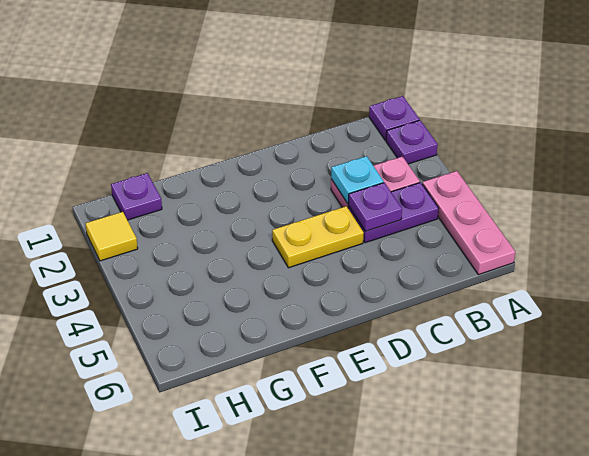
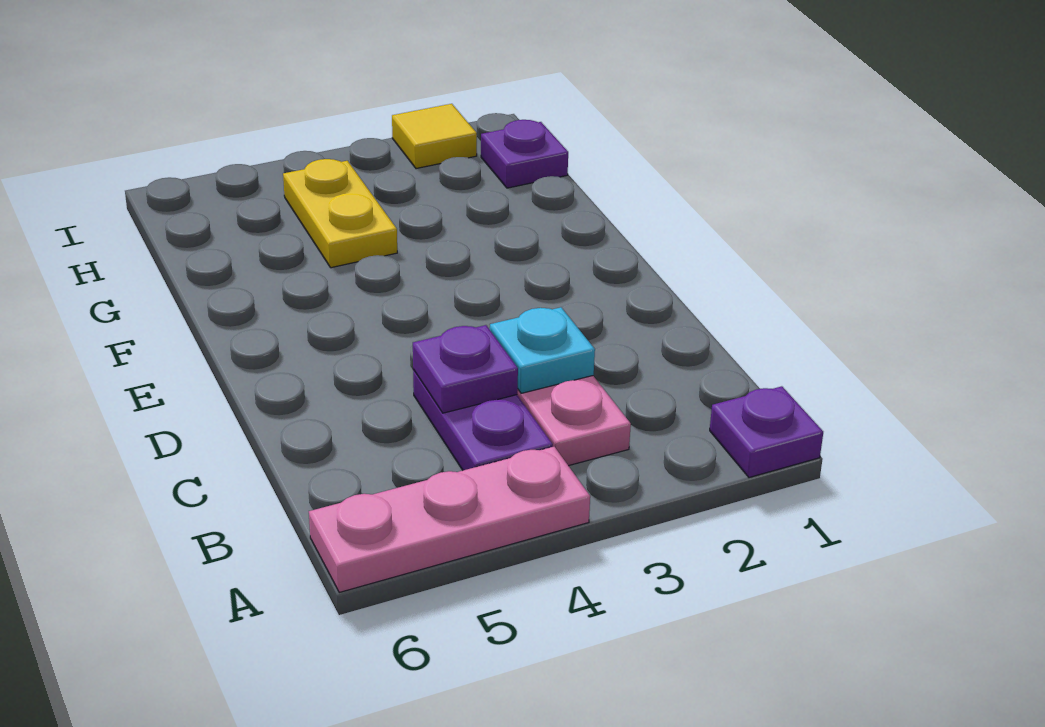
purple 1x1 plate [386,120,438,164] -> none
yellow 1x2 plate [272,206,364,268] -> yellow 1x2 plate moved to [283,159,397,268]

